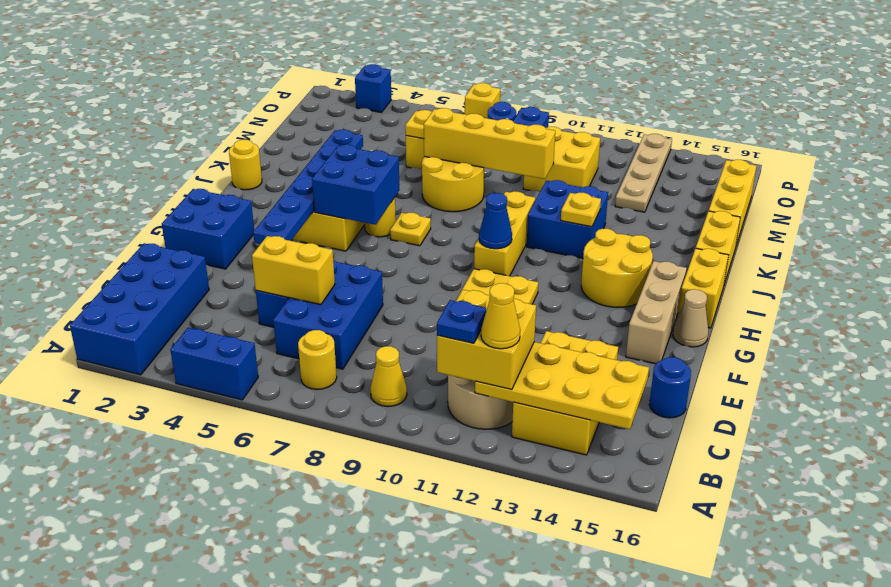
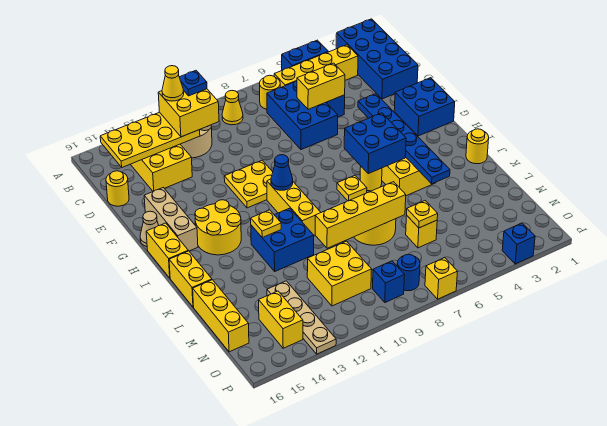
none -> yellow 1x4 brick [274,45,358,88]
blue 1x1 round brick [649,357,691,418] -> yellow 1x1 round brick [106,171,129,206]
none -> yellow 1x2 brick [259,291,303,348]

